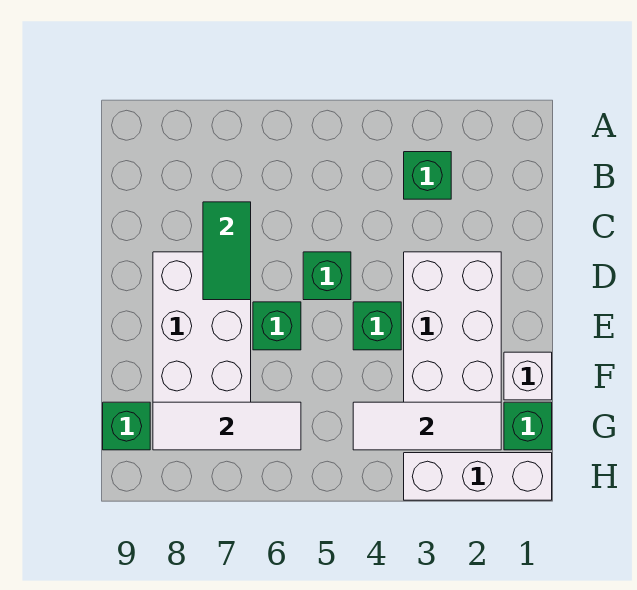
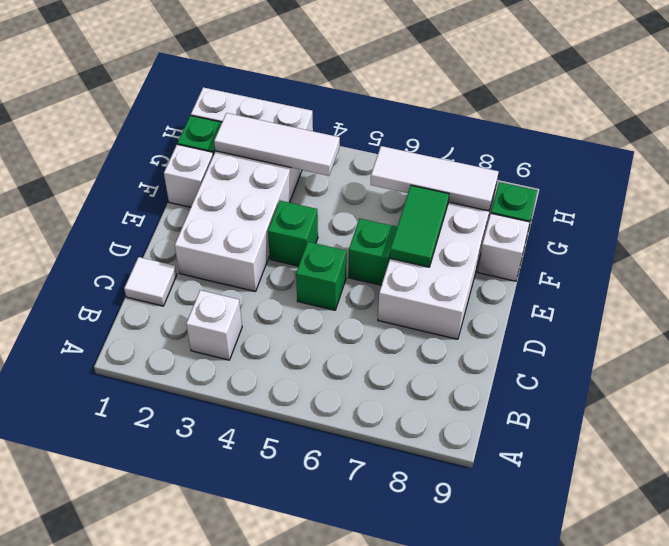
green 1x1 brick [404,152,451,199] -> white 1x1 brick [186,290,242,360]
none -> white 1x1 tile [124,257,177,306]
green 1x2 tile [203,202,251,300] -> green 1x2 tile moved to [390,185,449,267]
none -> white 1x1 brick [478,213,529,281]

